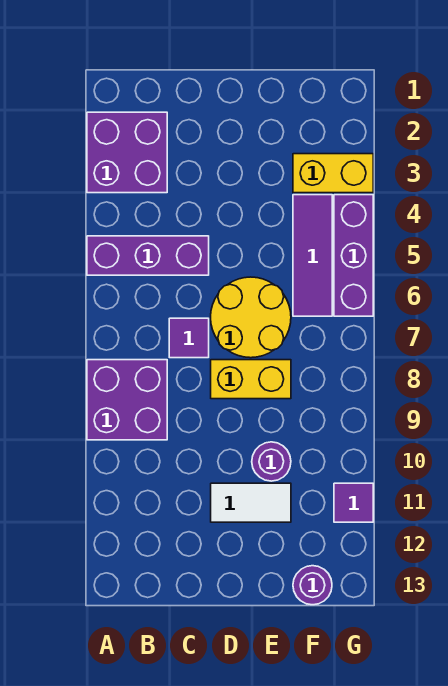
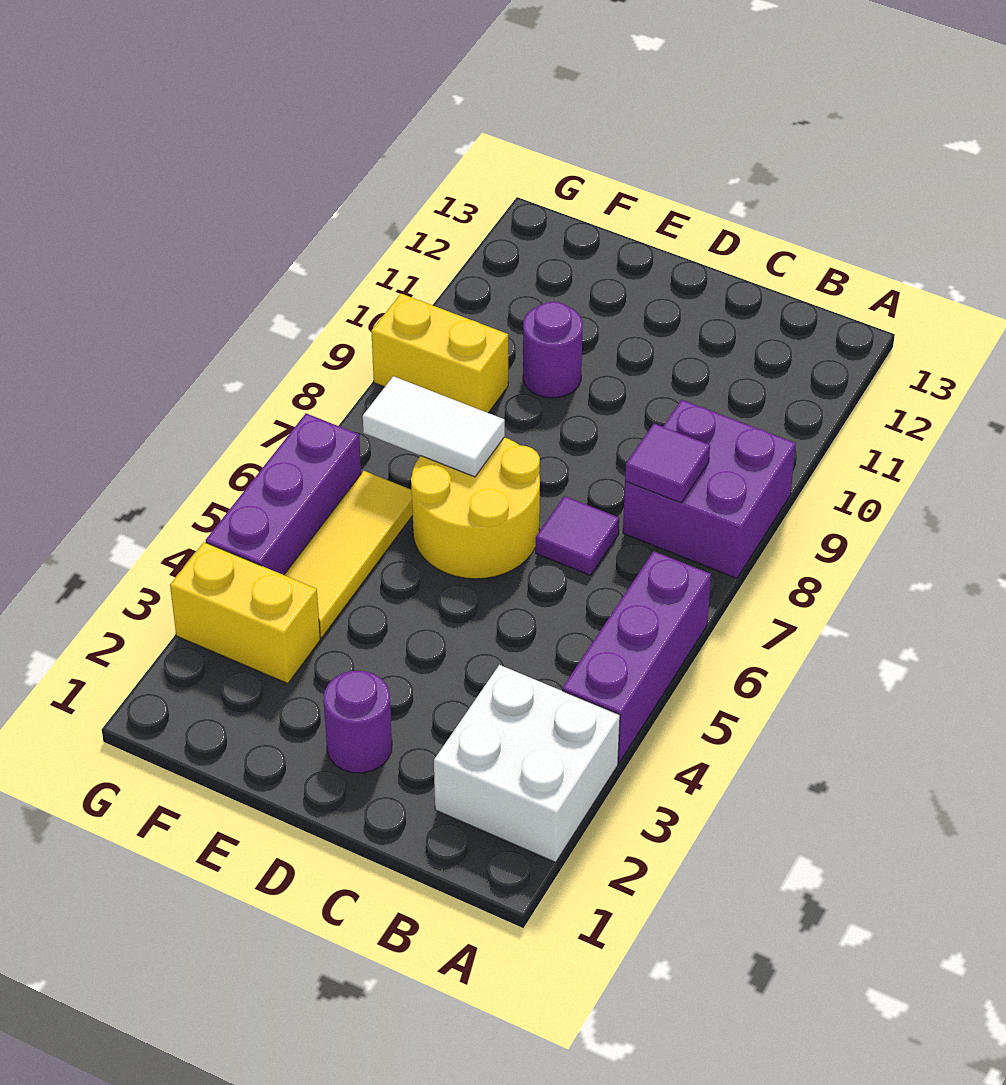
purple 2x2 brick [87,112,167,193] -> white 2x2 brick [434,665,620,862]
purple 1x3 brick [87,236,209,275] -> purple 1x3 brick turned to [562,551,711,763]
yellow 1x2 brick [211,360,291,399] -> yellow 1x2 brick moved to [371,294,508,413]
white 1x2 tile [211,483,291,522] -> white 1x2 tile moved to [363,376,505,477]
purple 1x3 tile [293,195,332,316] -> yellow 1x3 tile [284,471,413,638]
purple 1x1 round brick [293,566,332,605] -> purple 1x1 round brick moved to [324,671,392,773]
purple 1x1 tile [334,483,373,522] -> purple 1x1 tile moved to [625,424,710,503]

